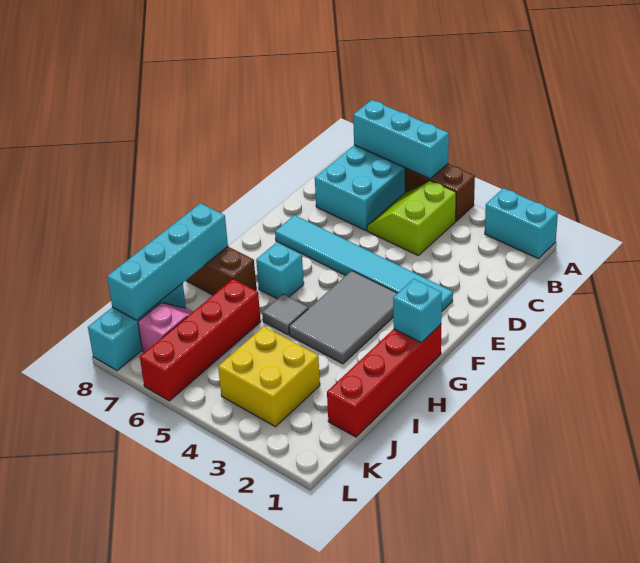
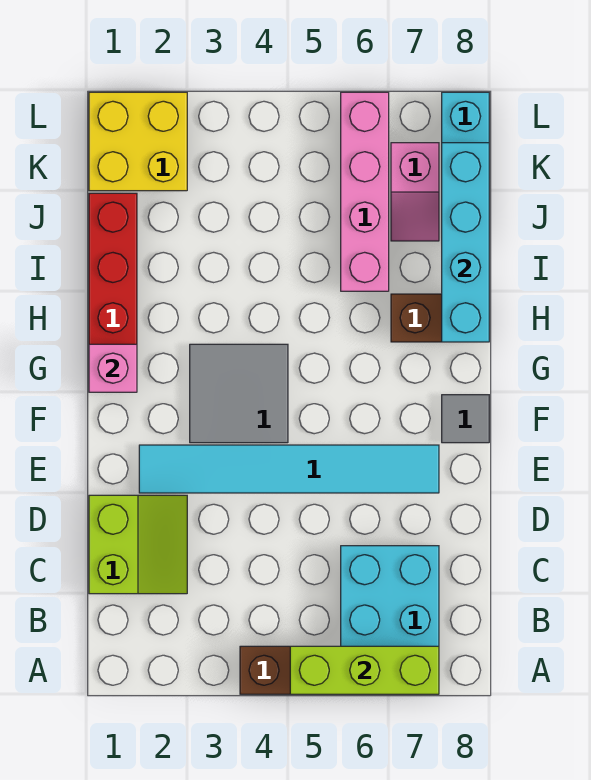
cyan 1x2 brick [485,188,558,259] -> none
cyan 1x3 brick [353,100,449,179] -> lime 1x3 brick [290,646,439,694]
lime 2x2 slope [367,181,456,255] -> lime 2x2 slope moved to [89,495,187,594]
grey 2x3 tile [289,271,397,364] -> grey 2x2 tile [190,344,288,443]
cyan 1x1 brick [393,279,442,343] -> pink 1x1 brick [89,344,137,392]
cyan 1x1 brick [256,242,304,299] -> none
grey 1x1 tile [262,294,308,335] -> grey 1x1 tile moved to [442,395,489,443]
red 1x4 brick [140,279,261,401] -> pink 1x4 brick [341,92,389,291]
yellow 2x2 brick [218,326,320,427] -> yellow 2x2 brick moved to [89,92,187,191]

